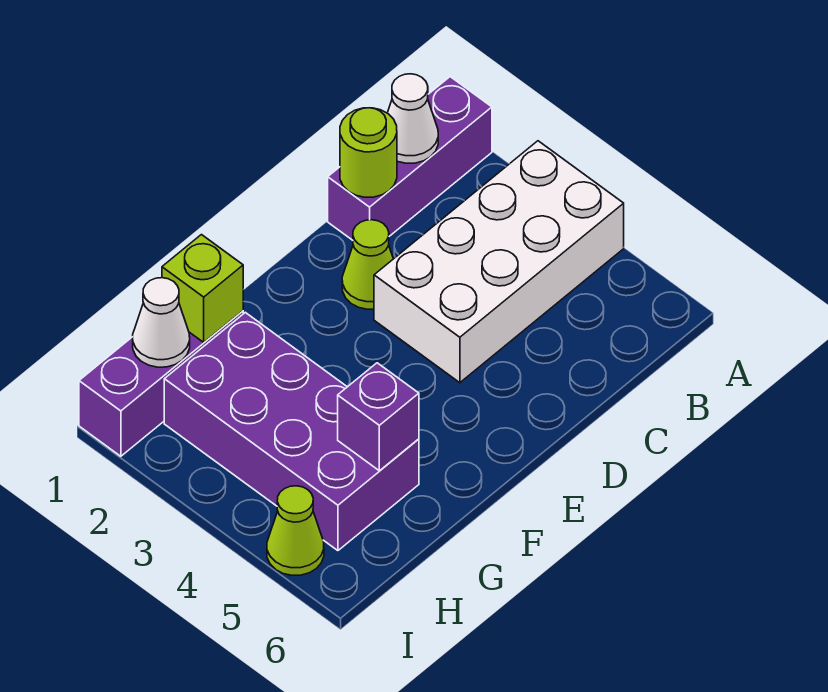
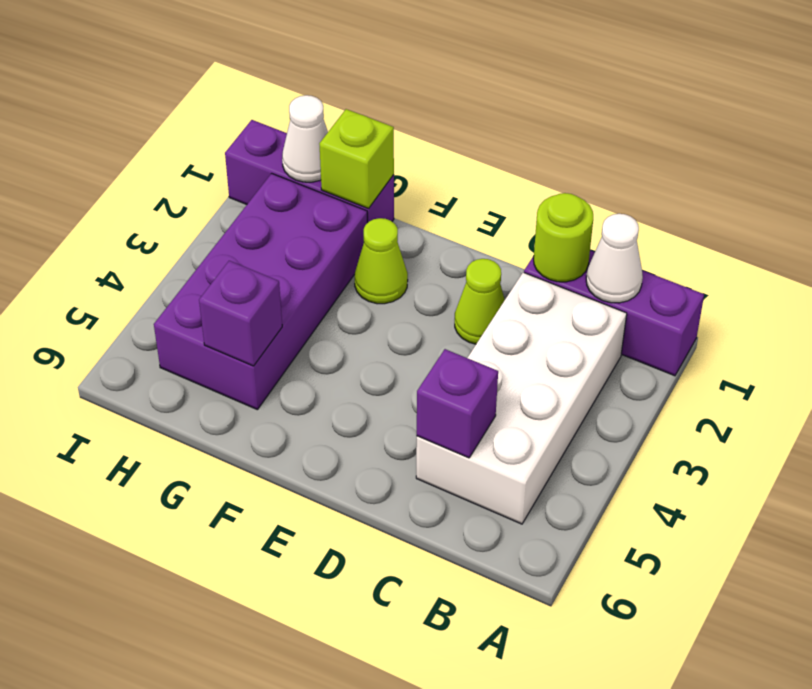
white 2x4 brick [374,141,624,383] -> white 2x4 brick turned to [416,272,627,524]
none -> purple 1x1 brick [417,349,498,458]
lime 1x1 cone [267,486,324,575] -> lime 1x1 cone moved to [355,218,408,304]

